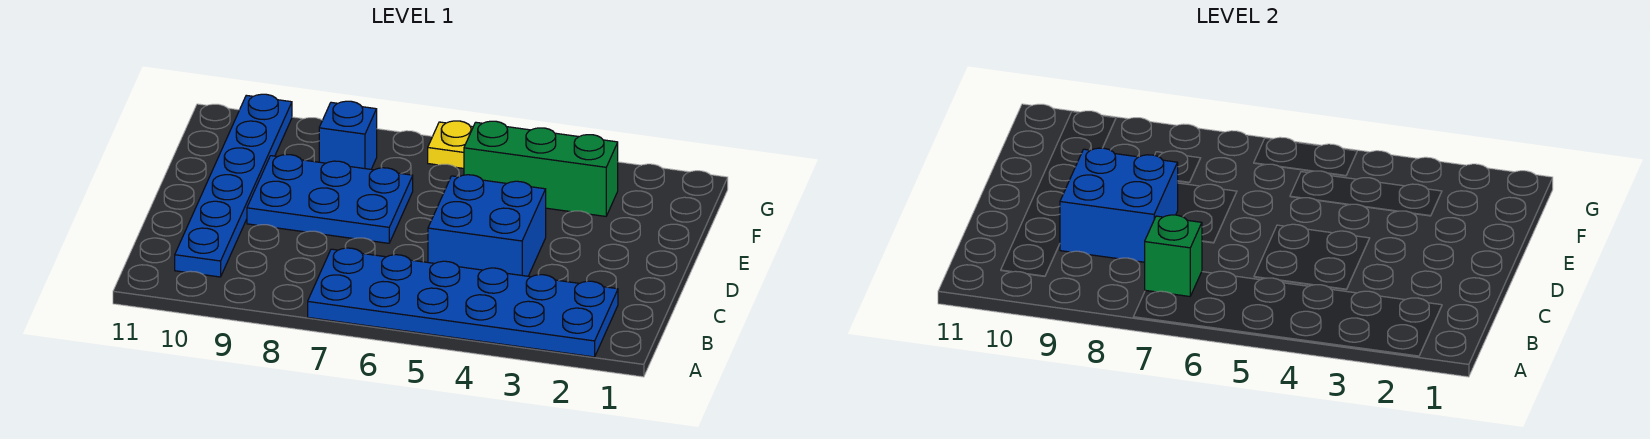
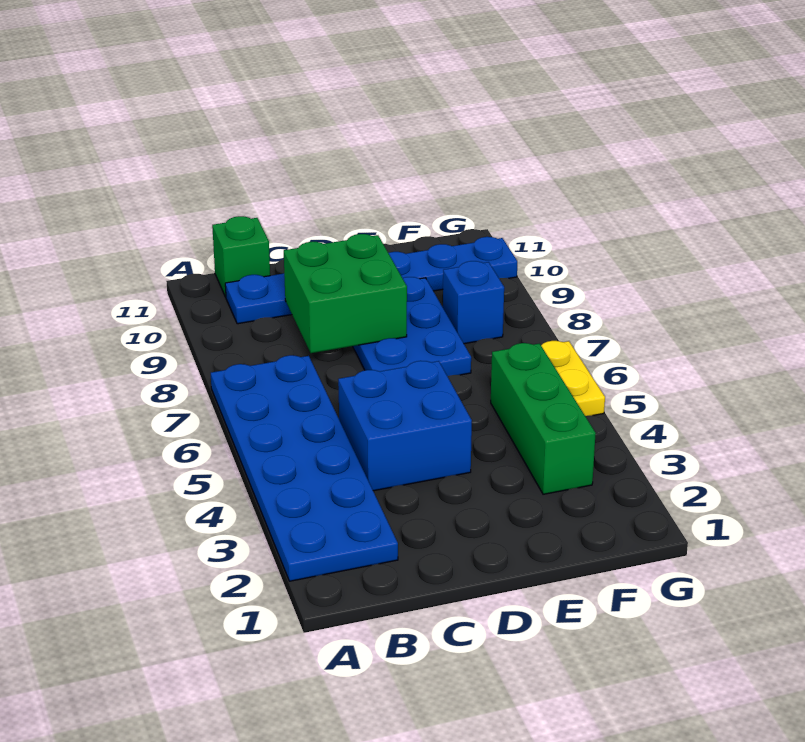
green 1x1 brick [1145,215,1202,296] -> green 1x1 brick moved to [212,216,270,297]
blue 2x2 brick [1060,148,1178,262] -> green 2x2 brick [284,234,407,353]

